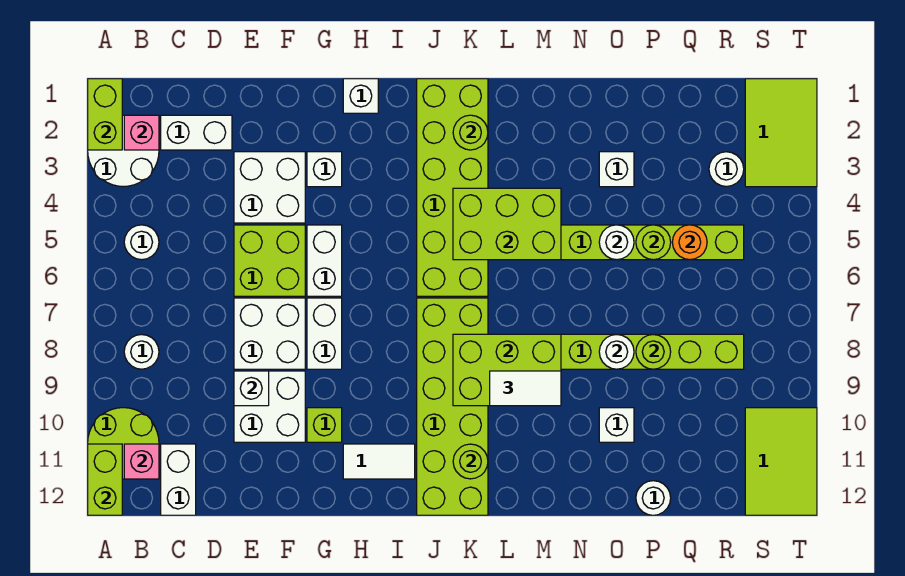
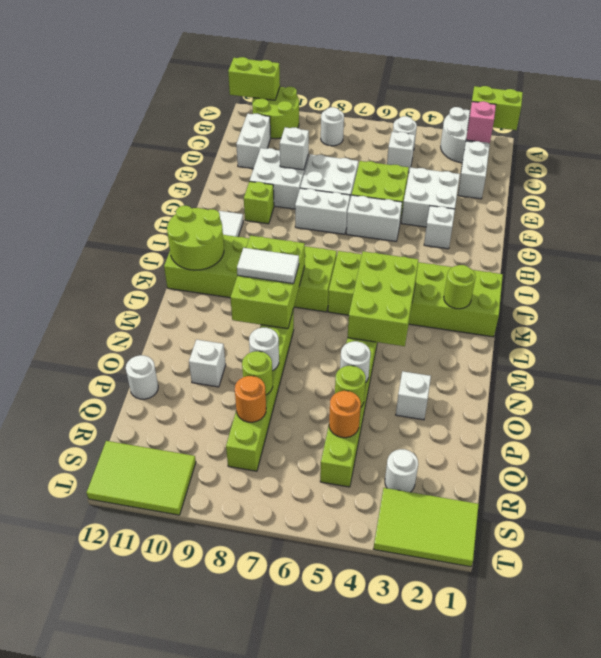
pink 1x1 brick [124,444,159,479] -> none
white 1x2 brick [161,444,196,515] -> white 1x2 brick turned to [236,114,271,169]
white 1x1 brick [343,79,378,113] -> white 1x1 brick moved to [387,132,415,172]
lime 1x1 round brick [453,444,488,479] -> lime 2x2 round brick [167,206,224,270]
white 1x2 tile [490,371,561,406] -> white 1x2 tile turned to [237,248,299,284]
none -> orange 1x1 round brick [235,376,266,422]

